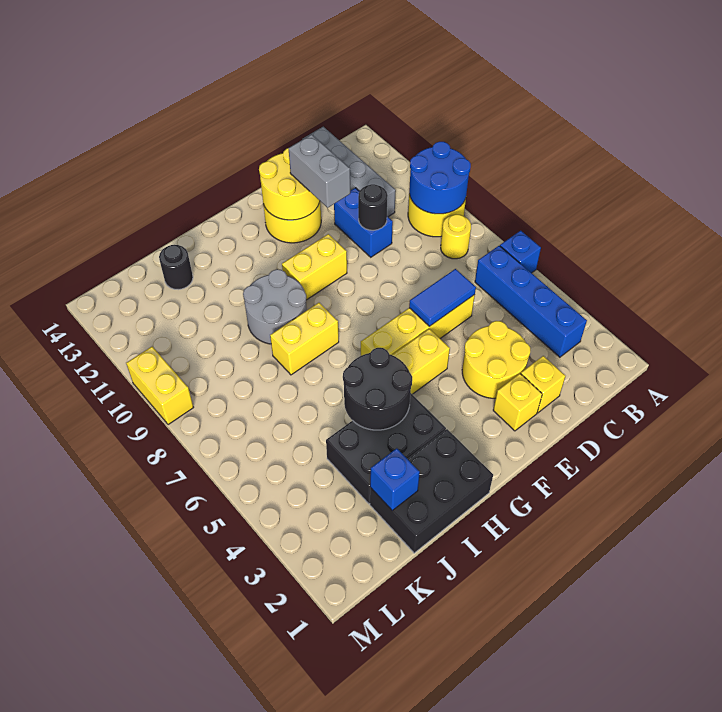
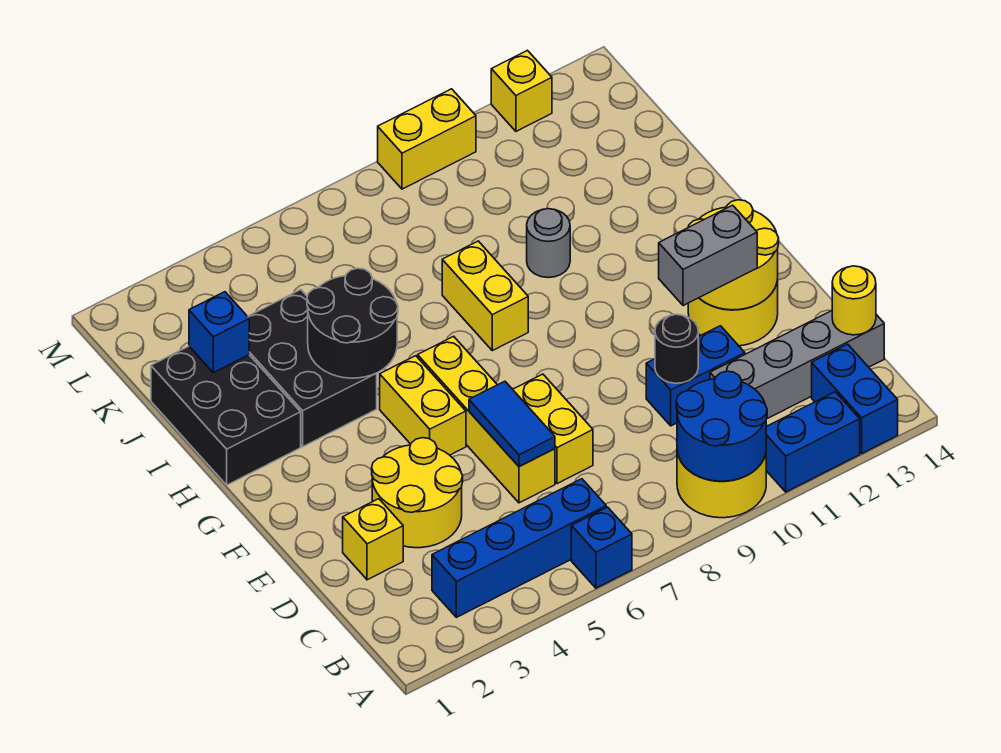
none -> blue 1x2 brick [766,392,860,492]
none -> blue 1x2 brick [812,344,898,453]
yellow 1x1 round brick [441,214,471,259] -> yellow 1x1 round brick moved to [832,266,876,335]
yellow 1x1 brick [493,374,542,431] -> yellow 1x1 brick moved to [491,50,552,131]
yellow 1x2 brick [282,234,347,300] -> yellow 1x2 brick moved to [513,374,593,484]
grey 2x2 round brick [243,269,307,344] -> grey 1x1 round brick [527,209,570,278]
black 1x1 round brick [159,245,193,290] -> none

